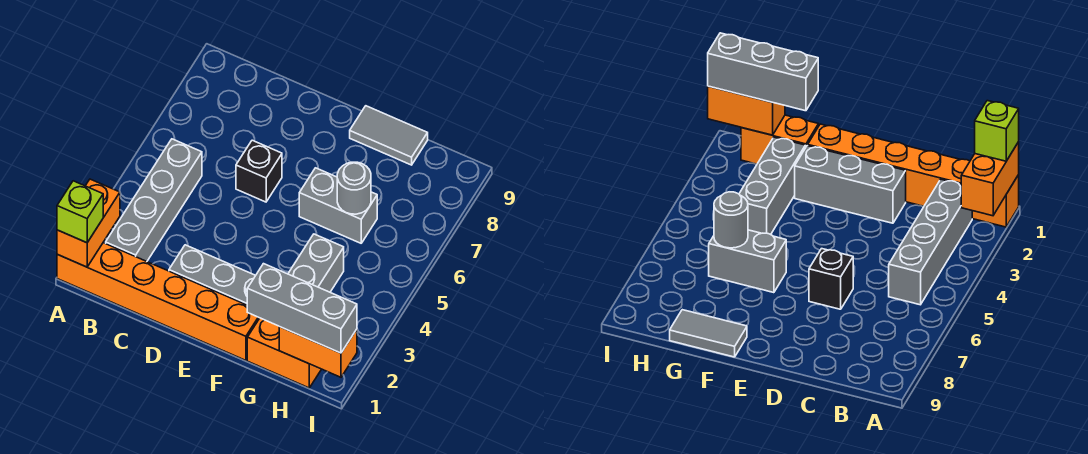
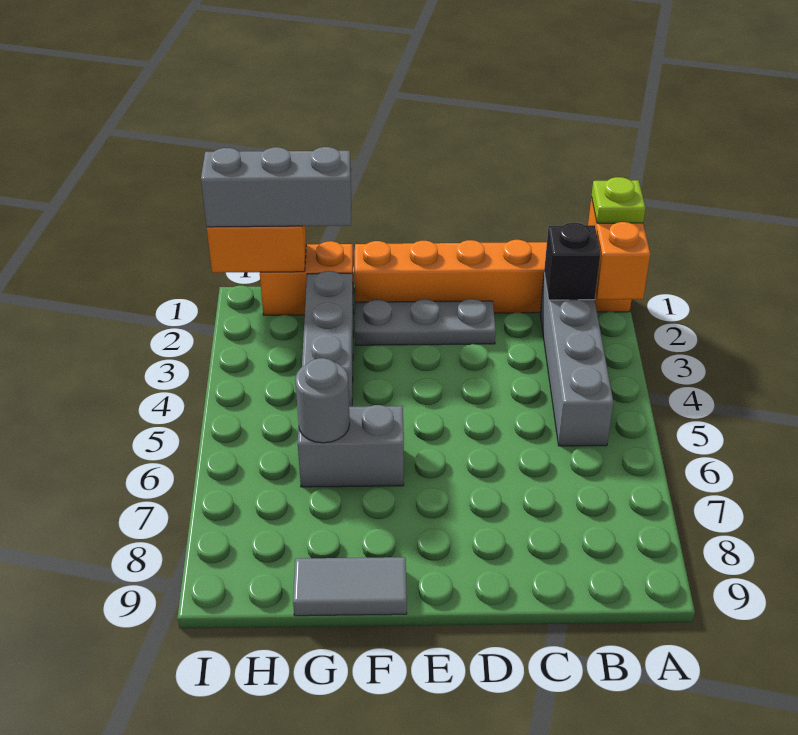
lime 1x1 brick [57,181,103,243] -> lime 1x1 plate [592,177,645,223]
grey 1x3 brick [169,245,256,305] -> grey 1x3 plate [355,299,496,345]
black 1x1 brick [236,140,282,202] -> black 1x1 brick moved to [544,223,600,300]

